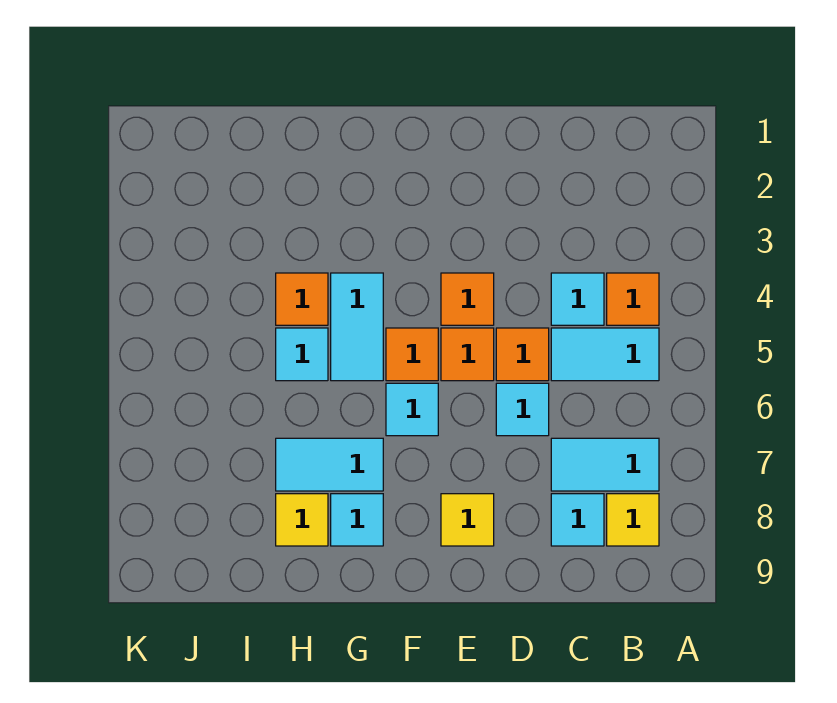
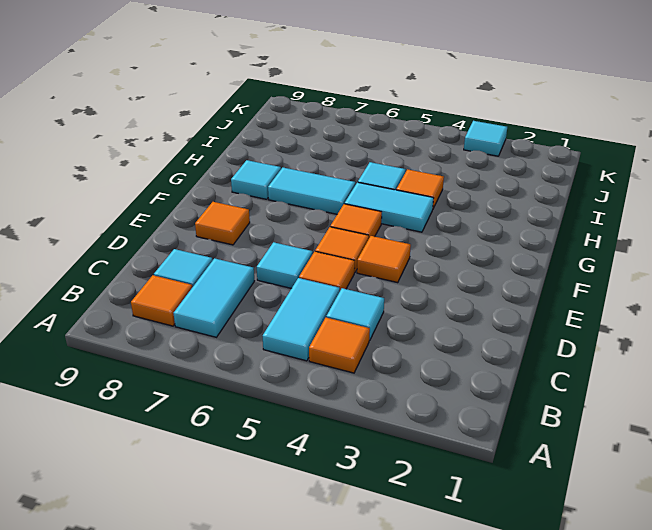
yellow 1x1 tile [607,494,659,546] -> orange 1x1 tile [131,275,192,326]
yellow 1x1 tile [441,494,494,546] -> orange 1x1 tile [195,202,250,245]
cyan 1x1 tile [386,383,438,436] -> cyan 1x1 tile moved to [464,121,507,156]
cyan 1x2 tile [276,438,383,491] -> cyan 1x2 tile turned to [268,168,355,214]
yellow 1x1 tile [276,494,328,546] -> none

